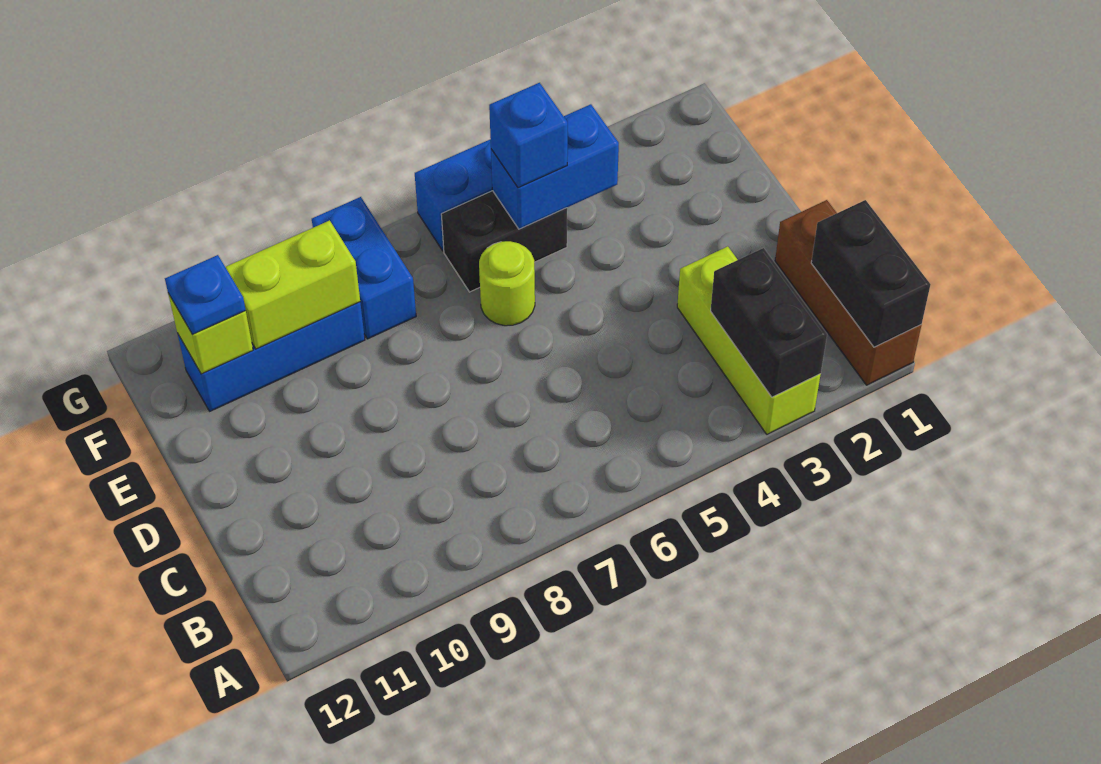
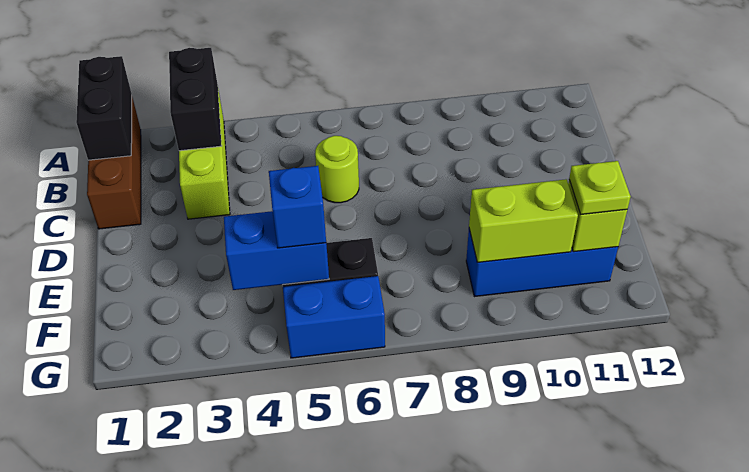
lime 1x1 round brick [479,241,535,326] -> lime 1x1 round brick moved to [315,136,359,203]
blue 1x2 brick [312,197,416,339] -> none
blue 1x1 plate [165,255,246,335] -> lime 1x1 plate [569,161,631,214]

